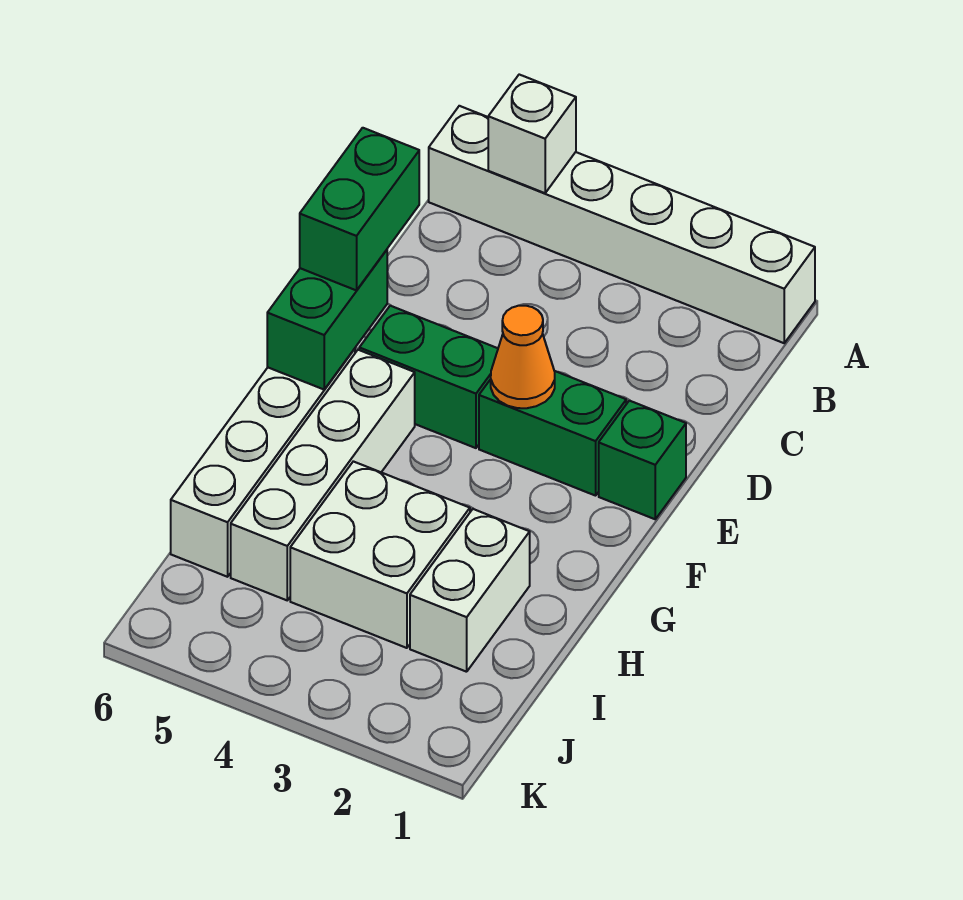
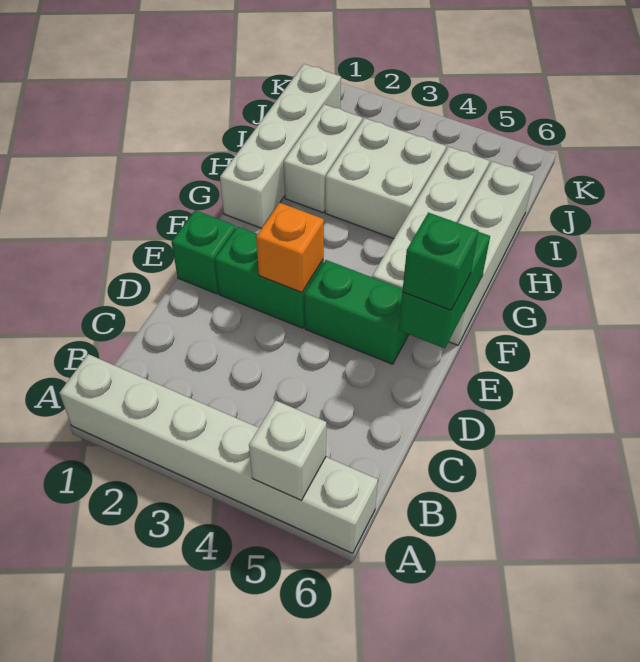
green 1x2 brick [300,128,419,290] -> green 1x1 brick [402,213,478,310]
orange 1x1 cone [491,306,555,408] -> orange 1x1 brick [256,203,324,292]
none -> white 1x4 brick [220,64,341,228]

